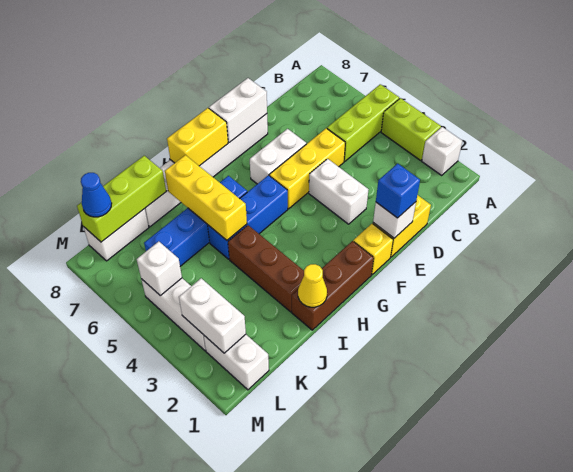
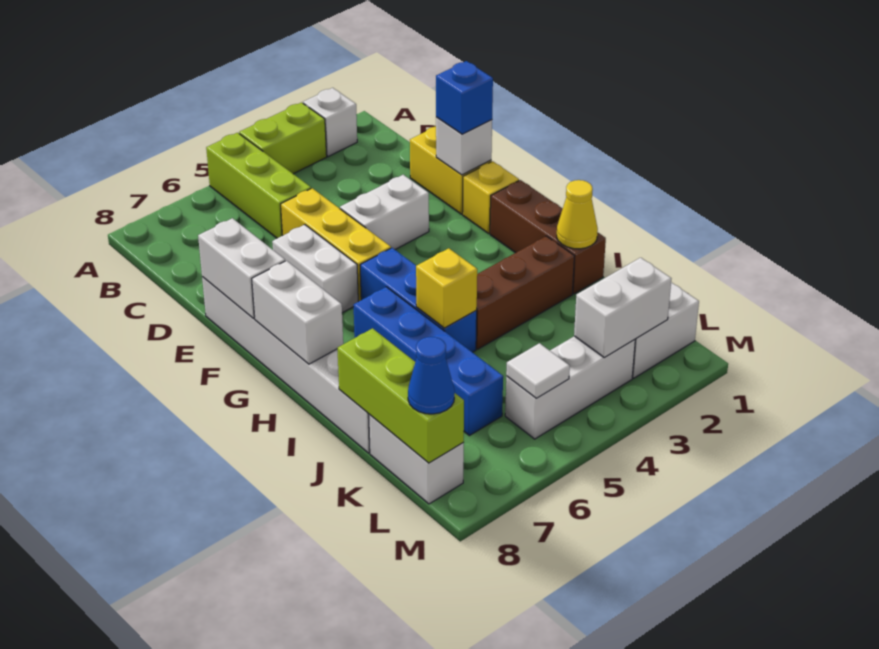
yellow 1x2 brick [167,108,228,166] -> white 1x2 brick [252,261,343,364]
yellow 1x3 brick [165,155,247,240] -> yellow 1x1 brick [416,248,477,328]
white 1x1 brick [137,241,182,296] -> white 1x1 tile [506,343,570,398]

